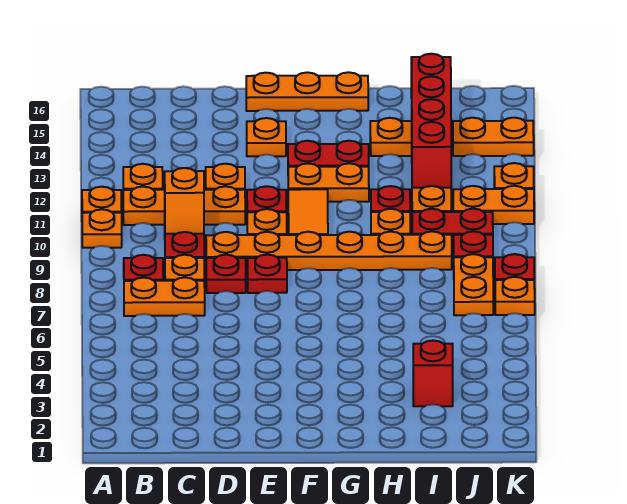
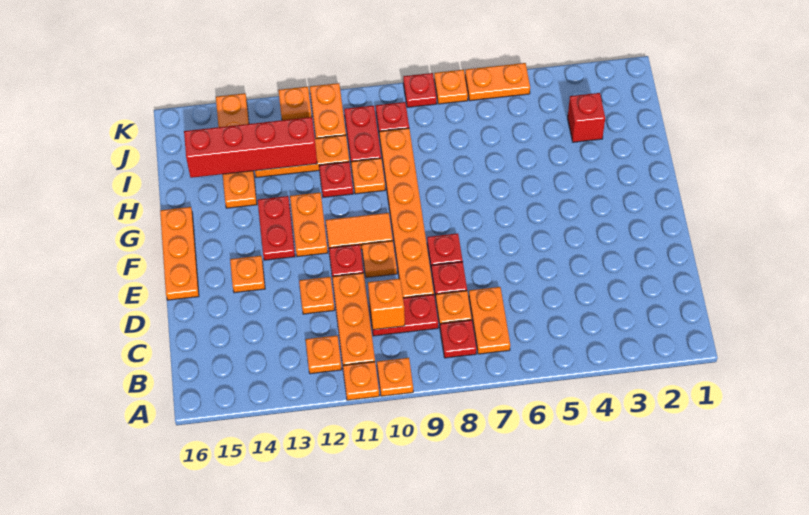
orange 1x2 plate [454,254,493,315] -> orange 1x2 plate moved to [465,63,530,101]

